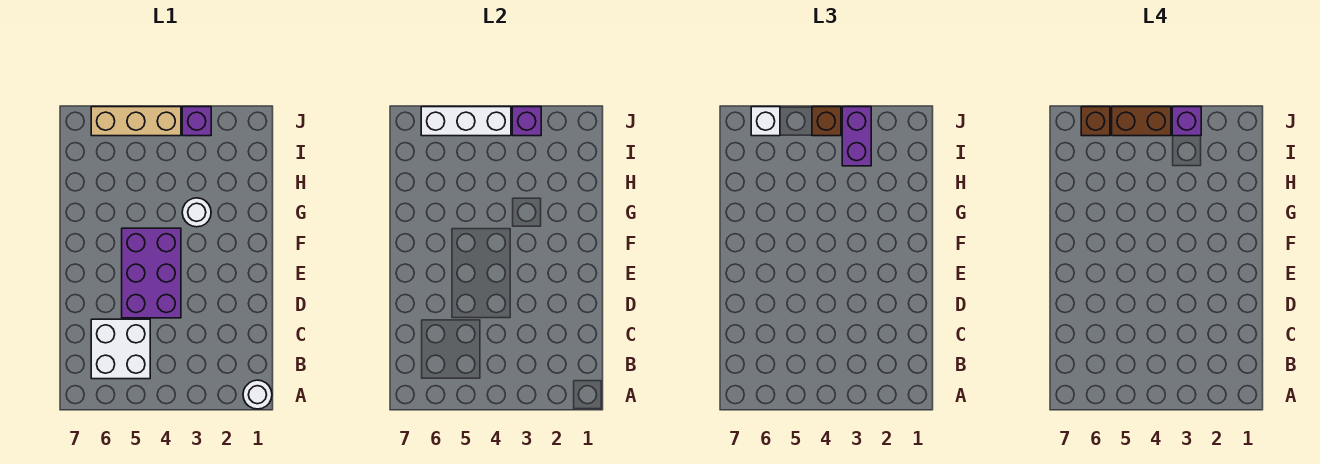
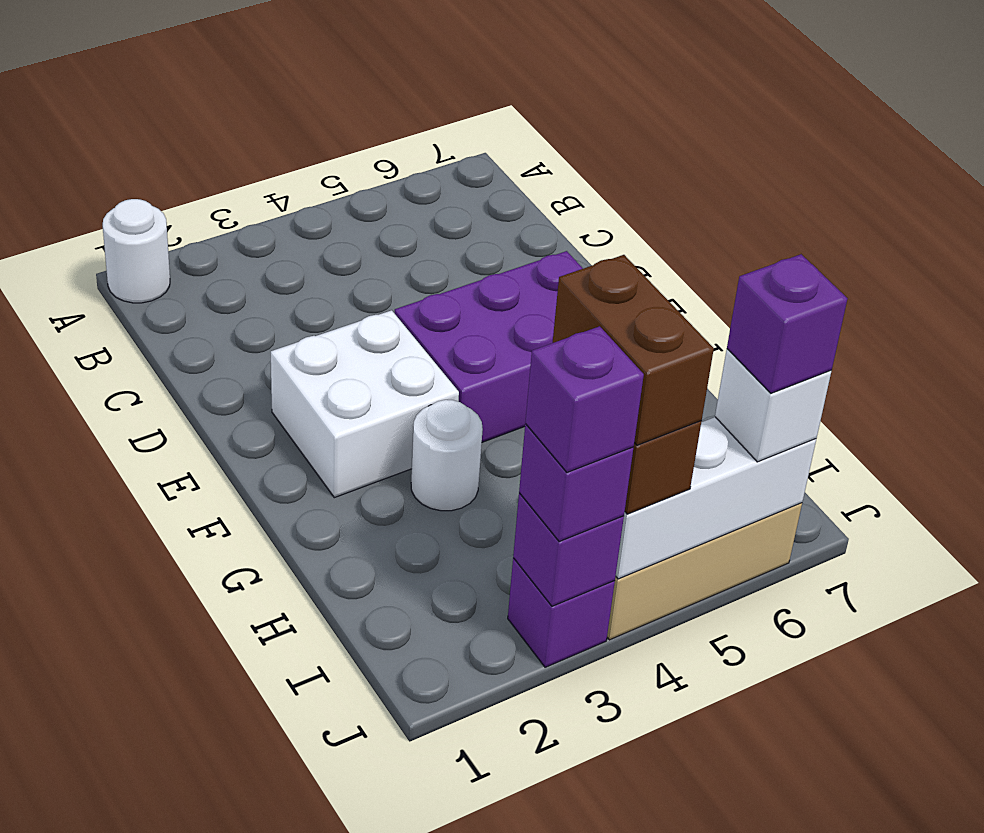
white 2x2 brick [91,319,150,379] -> white 2x2 brick moved to [271,310,459,498]
purple 2x3 brick [122,228,181,318] -> purple 2x3 brick turned to [395,251,583,442]
purple 1x2 brick [842,107,871,166] -> purple 1x1 brick [519,424,633,542]
brown 1x2 brick [1112,107,1171,136] -> brown 1x2 brick turned to [553,255,714,445]
brown 1x1 brick [1081,107,1110,136] -> purple 1x1 brick [727,254,848,393]

